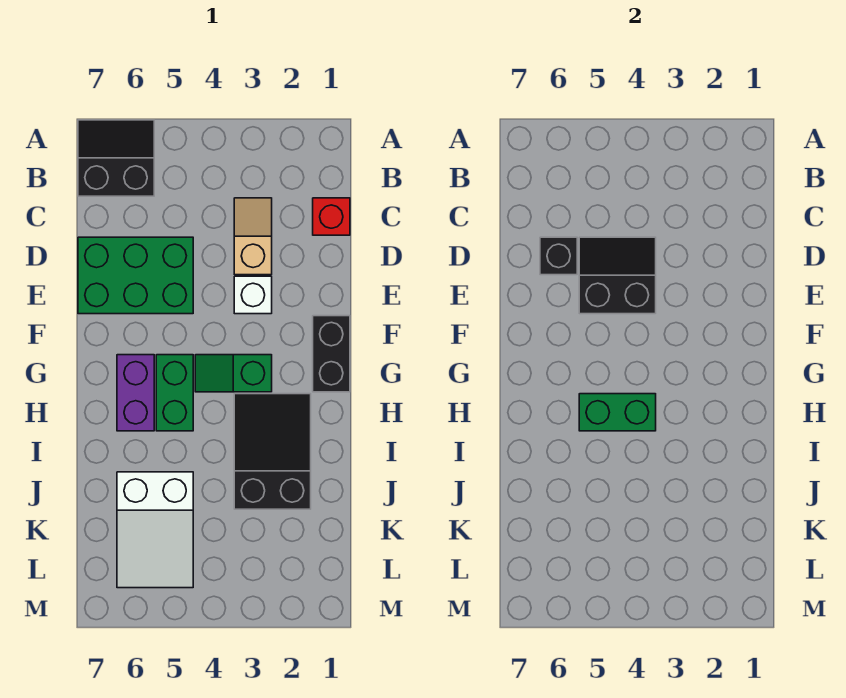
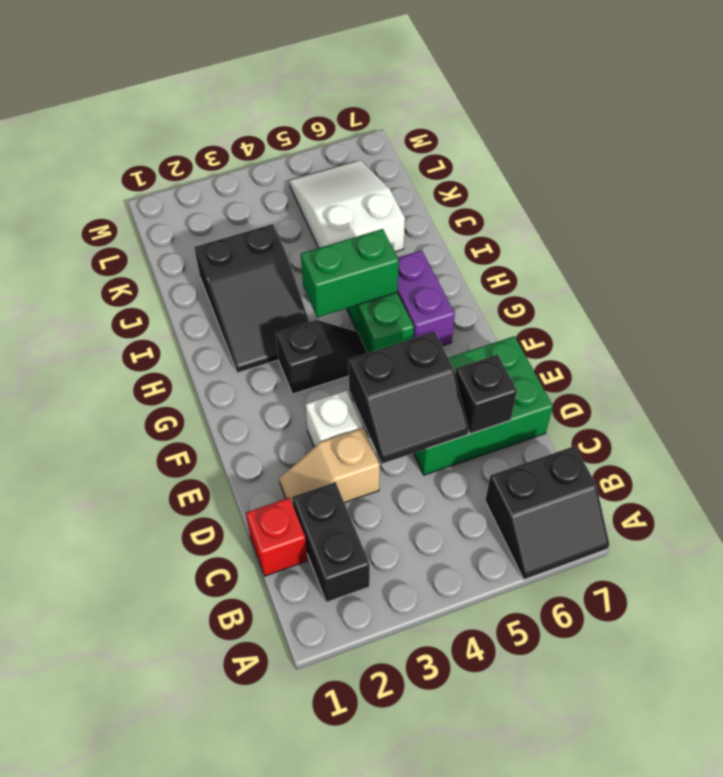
tan 1x2 slope [234,198,272,275] -> tan 1x2 slope turned to [279,428,380,504]
black 1x2 brick [313,316,350,392] -> black 1x2 brick moved to [292,482,370,602]
green 1x2 slope [195,355,272,392] -> black 1x2 slope [276,320,367,394]

